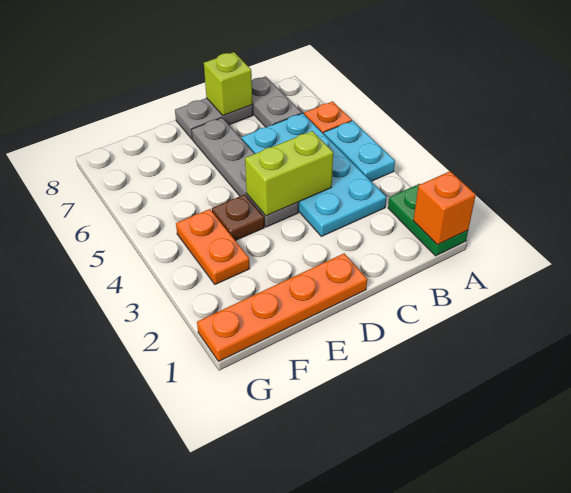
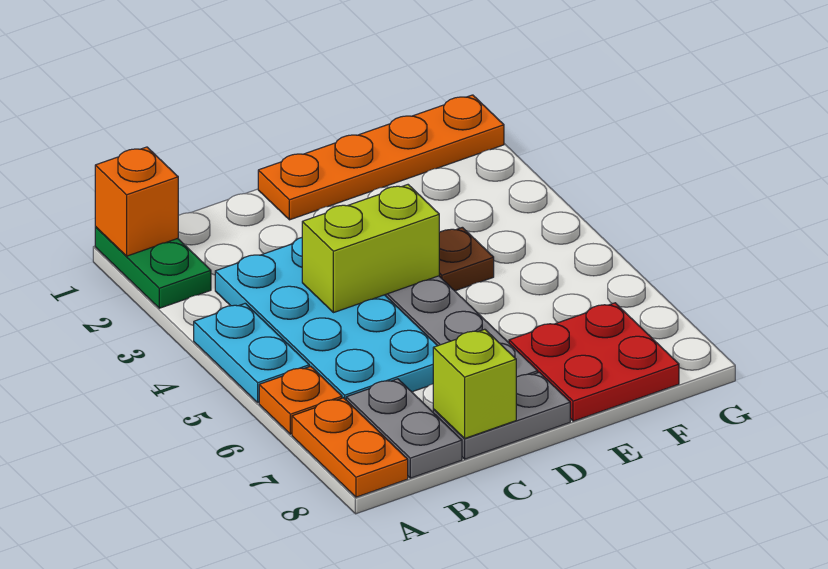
none -> red 2x2 plate [509,303,679,421]
orange 1x2 plate [176,209,250,284] -> orange 1x2 plate moved to [292,398,408,497]

